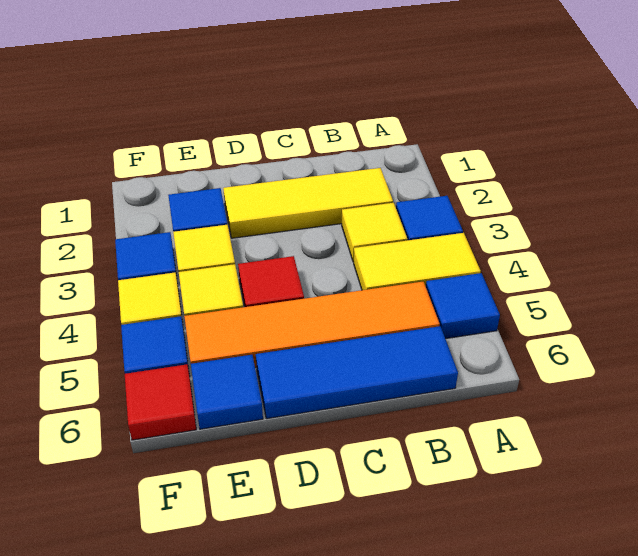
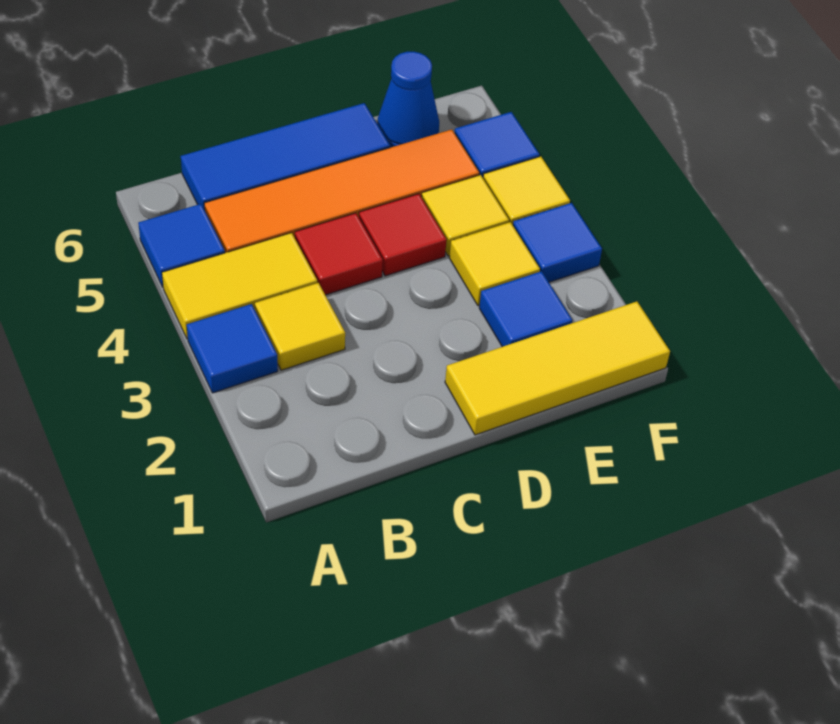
yellow 1x3 tile [223,168,393,238] -> yellow 1x3 tile moved to [445,301,670,435]
blue 1x1 tile [191,355,263,429] -> blue 1x1 cone [377,52,439,148]
red 1x1 tile [125,364,196,440] -> red 1x1 tile moved to [295,213,383,295]

